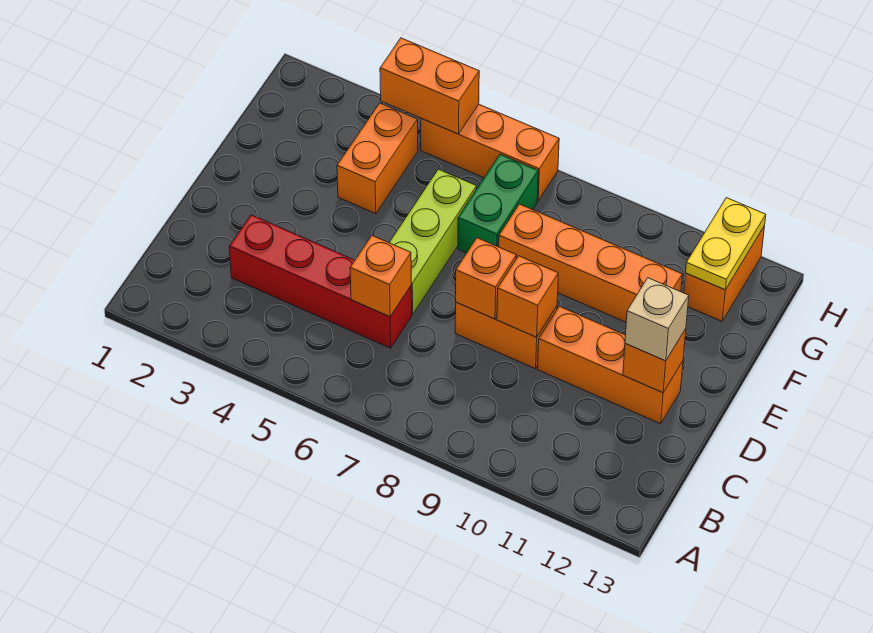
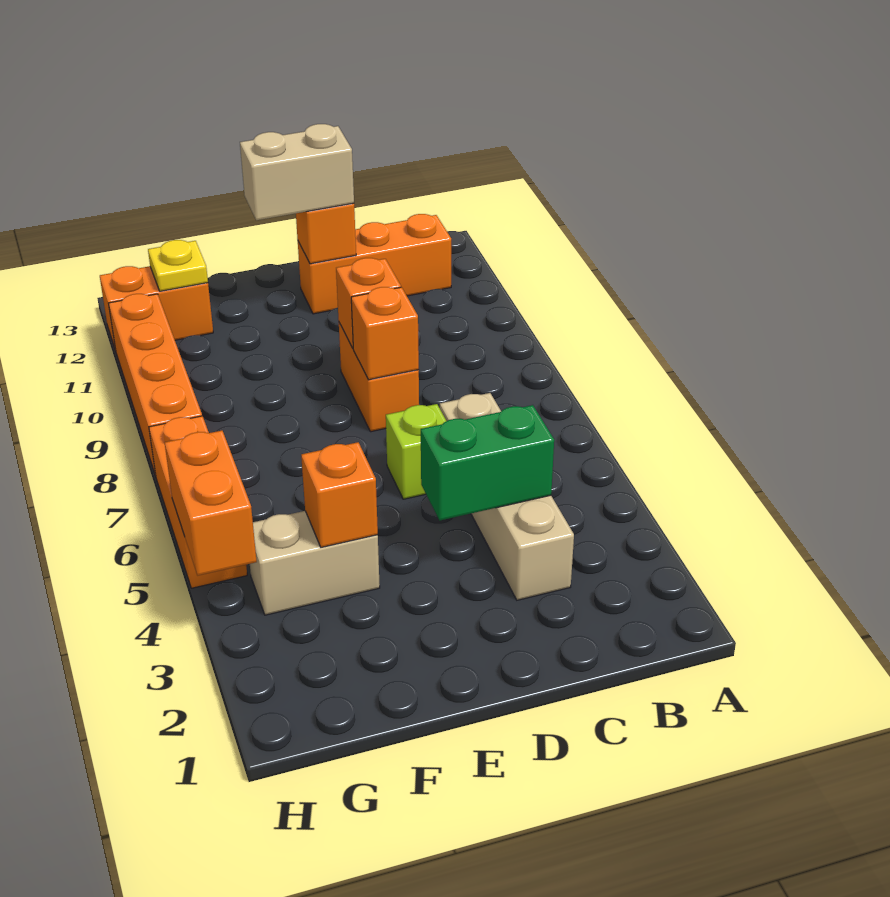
red 1x4 brick [229,215,412,348] -> tan 1x4 brick [440,393,574,600]
orange 1x1 brick [350,236,411,317] -> orange 1x1 brick moved to [301,442,378,547]
lime 1x3 brick [389,169,477,315] -> lime 1x1 brick [386,404,446,499]
orange 1x3 brick [538,306,683,424] -> orange 1x3 brick turned to [298,214,451,314]
tan 1x1 brick [625,278,689,361] -> tan 1x2 brick [240,124,354,220]
orange 1x2 brick [337,103,418,214] -> tan 1x2 brick [250,511,380,615]
green 1x2 brick [458,154,538,253] -> green 1x2 brick moved to [421,405,554,520]
orange 1x4 brick [499,204,682,322] -> orange 1x4 brick moved to [108,294,202,476]
yellow 1x2 plate [686,198,766,290] -> yellow 1x1 plate [148,240,208,291]

